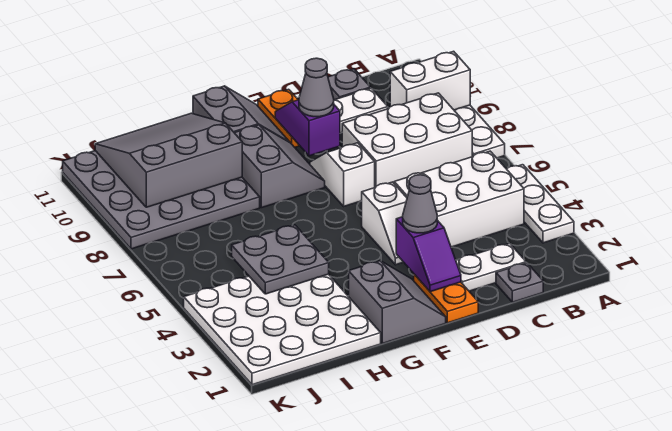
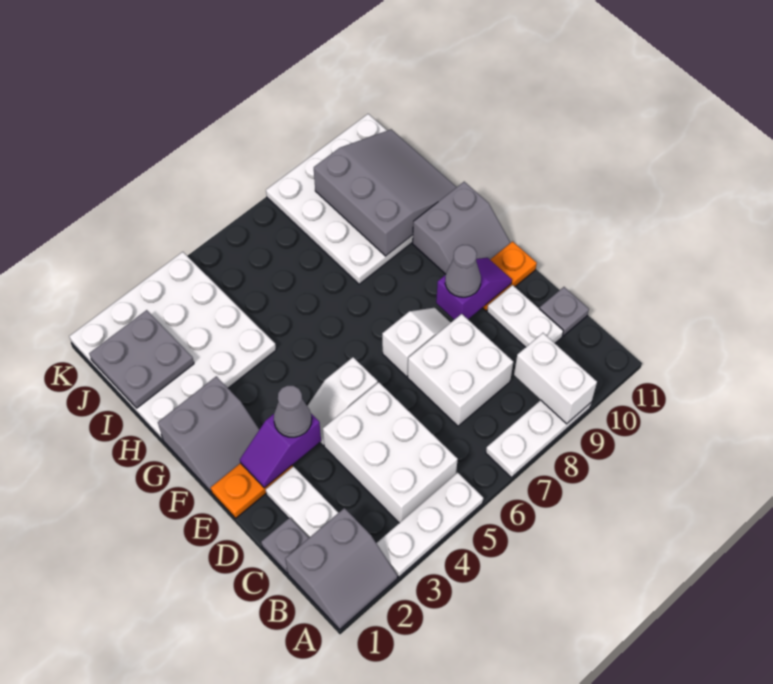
white 2x3 brick [342,93,472,187] -> white 2x2 brick [408,314,513,426]
grey 2x2 slope [235,125,325,208] -> grey 2x2 slope moved to [285,508,398,629]
grey 2x2 plate [232,225,329,294] -> grey 2x2 plate moved to [89,310,194,408]
grey 4x4 plate [63,151,260,249] -> white 4x4 plate [266,114,413,284]

